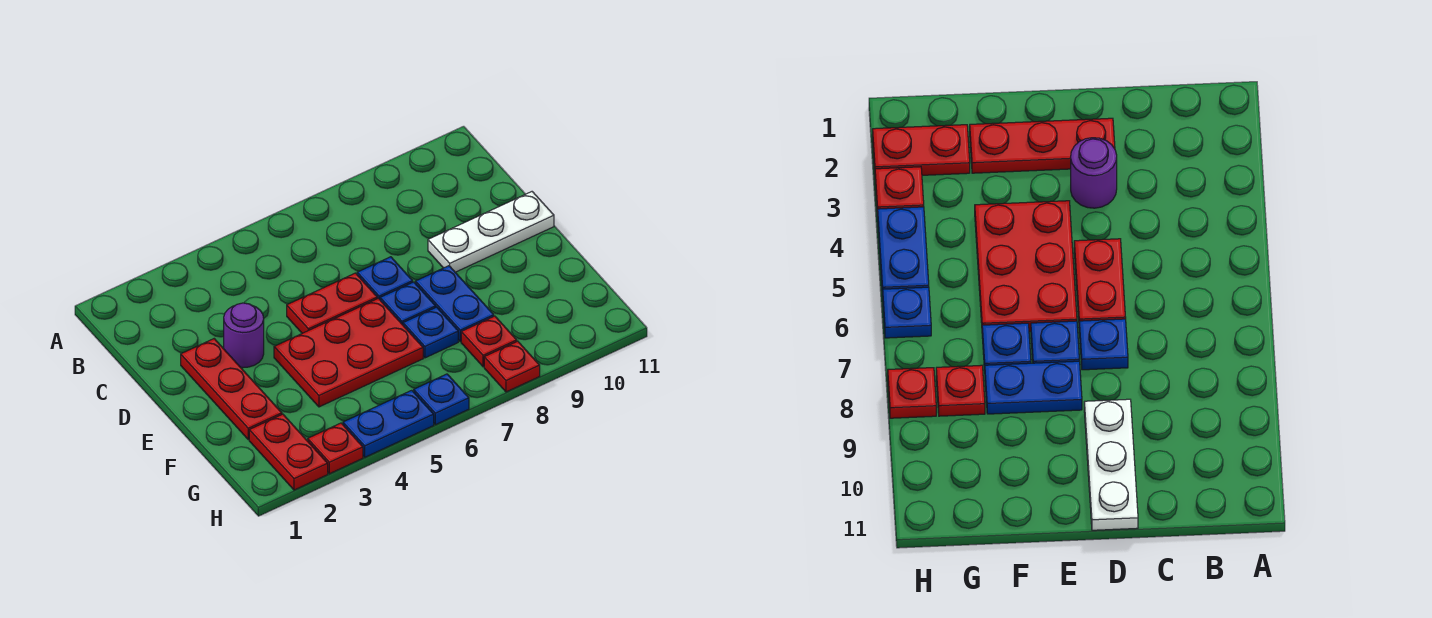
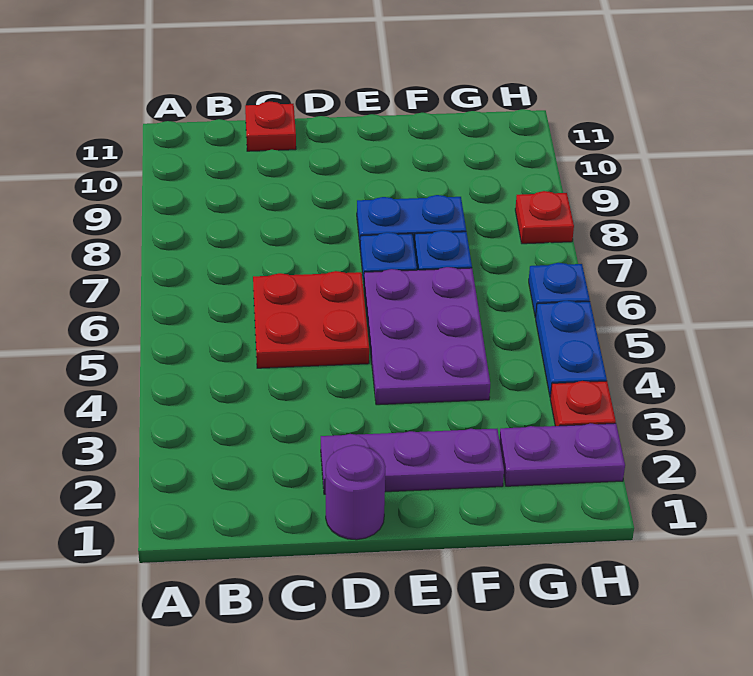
red 1x3 plate [181,339,282,440] -> purple 1x3 plate [321,429,504,494]
purple 1x1 round brick [224,303,264,368] -> purple 1x1 round brick moved to [326,445,386,540]
red 1x2 plate [287,273,377,333] -> red 2x2 plate [253,271,369,368]
blue 1x1 plate [357,257,413,299] -> none
white 1x3 plate [428,192,554,272] -> none
red 2x3 plate [274,298,423,407] -> purple 2x3 plate [364,267,490,405]
red 1x2 plate [249,414,328,490] -> purple 1x2 plate [499,423,625,486]
red 1x1 plate [461,316,517,367] -> red 1x1 plate moved to [245,101,296,151]

